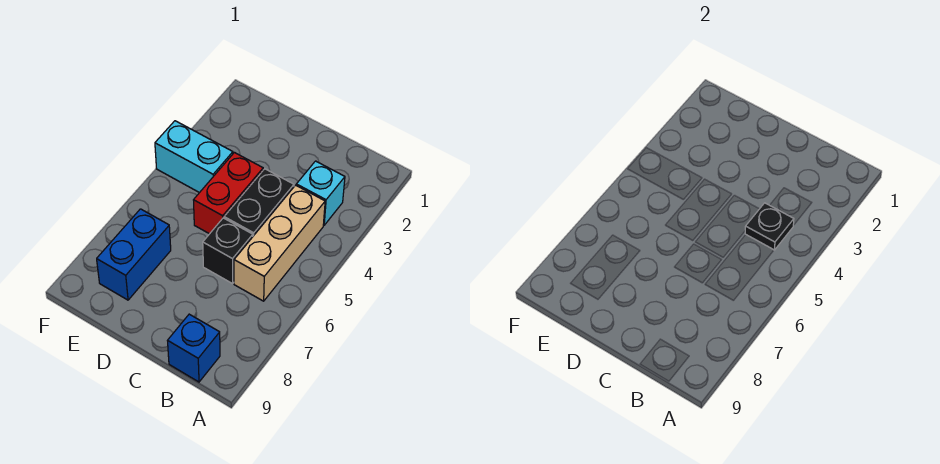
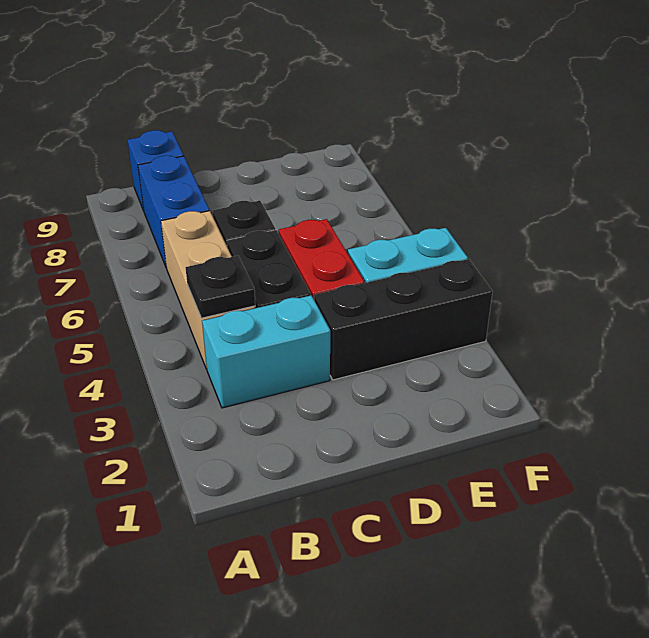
cyan 1x1 brick [296,161,345,225] -> cyan 1x2 brick [202,296,330,408]
none -> black 1x3 brick [314,259,493,380]
blue 1x2 brick [97,209,171,300] -> blue 1x2 brick moved to [138,156,209,268]

